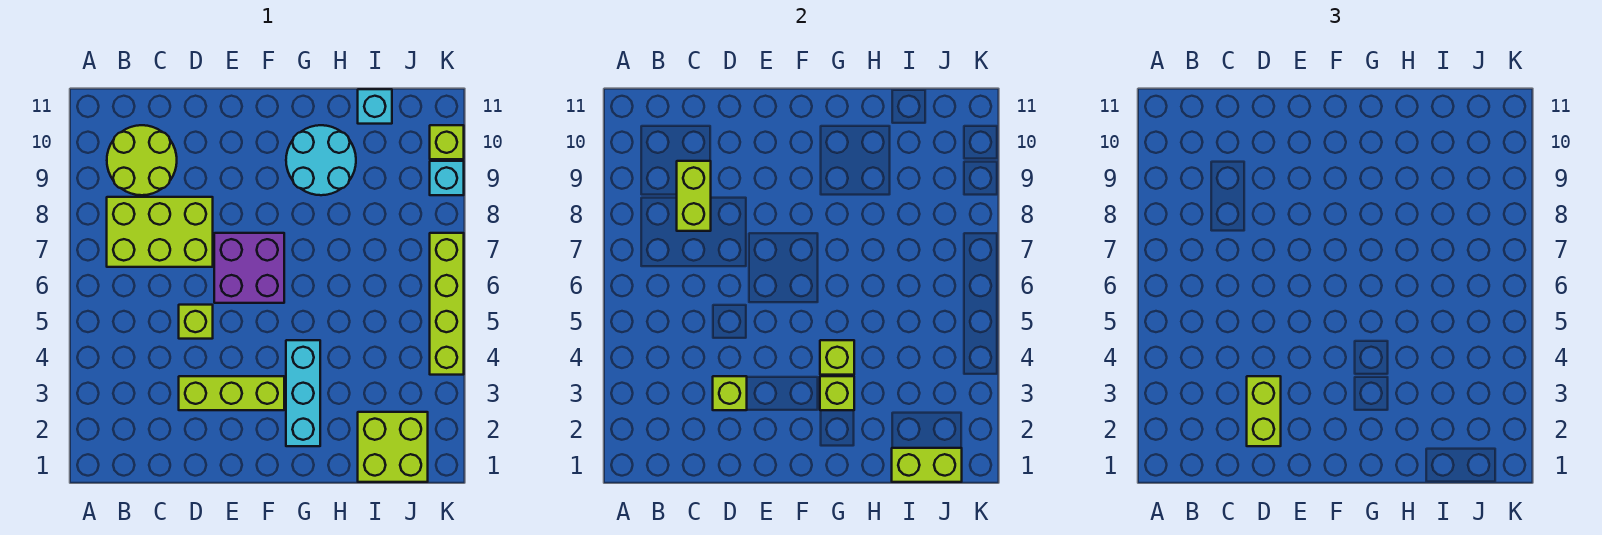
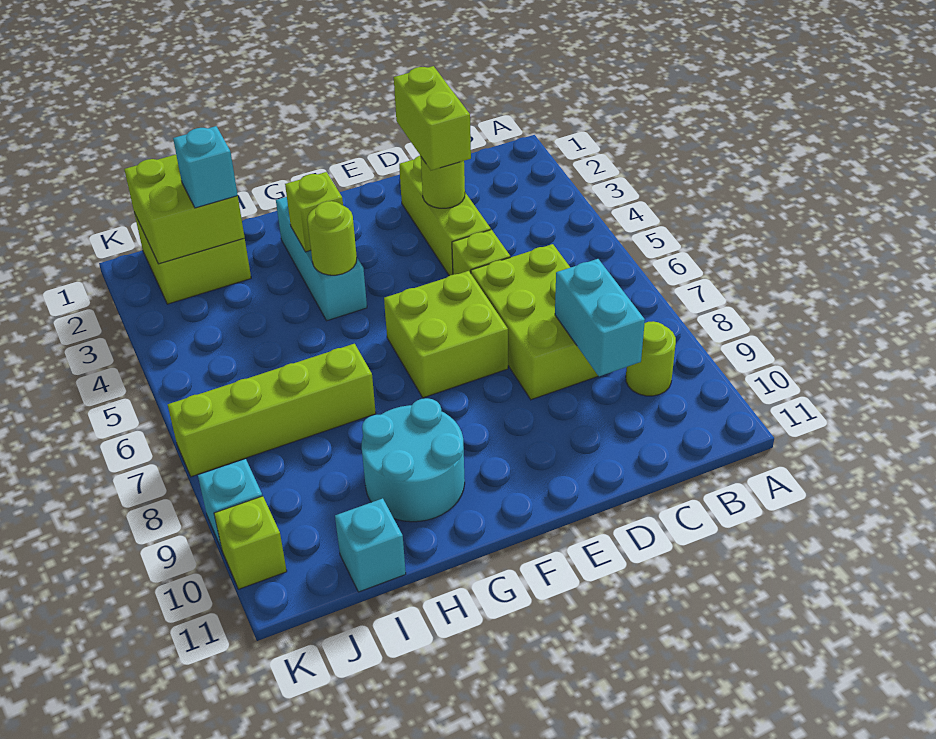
lime 2x3 brick [107,197,213,267] -> lime 2x3 brick turned to [471,244,598,400]
lime 2x2 round brick [107,125,177,195] -> lime 1x1 round brick [626,321,676,396]
lime 1x2 brick [677,161,711,231] -> cyan 1x2 brick [555,259,645,376]
lime 1x3 brick [179,376,284,410] -> lime 1x3 brick turned to [399,156,491,276]
lime 1x1 brick [713,376,747,410] -> lime 1x1 round brick [421,157,465,208]
purple 2x2 brick [214,233,284,303] -> lime 2x2 brick [384,271,508,398]
lime 1x1 brick [820,340,854,375] -> lime 1x1 round brick [307,201,357,275]
lime 1x2 brick [892,448,962,482] -> lime 2x2 brick [124,155,245,264]
none -> cyan 1x1 brick [173,126,238,208]
lime 1x4 brick [430,233,464,375] -> lime 1x4 brick turned to [168,344,376,477]

